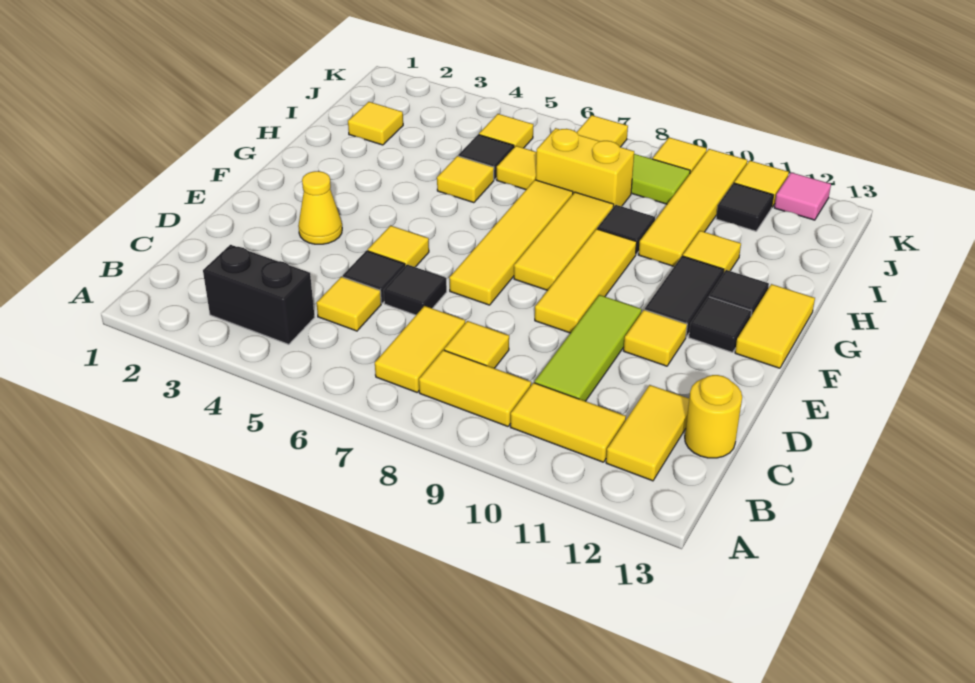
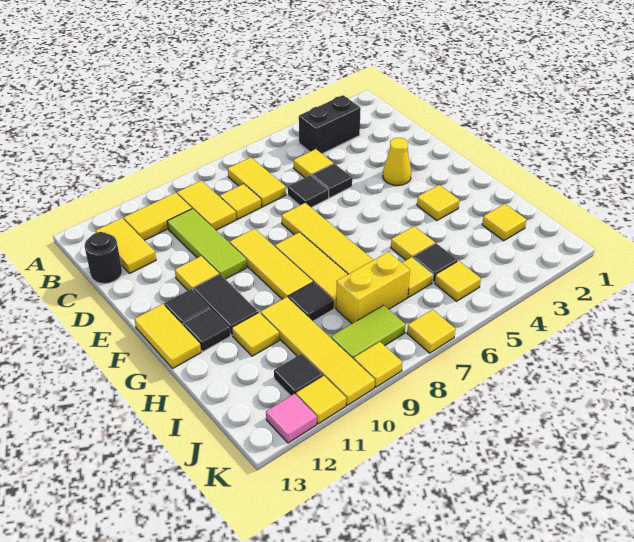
yellow 1x2 tile [419,350,531,426] -> yellow 1x2 tile turned to [177,181,236,230]
yellow 1x1 round brick [685,375,742,458] -> black 1x1 round brick [85,232,122,284]
yellow 1x1 tile [368,226,429,267] -> yellow 1x1 tile moved to [417,185,459,221]

